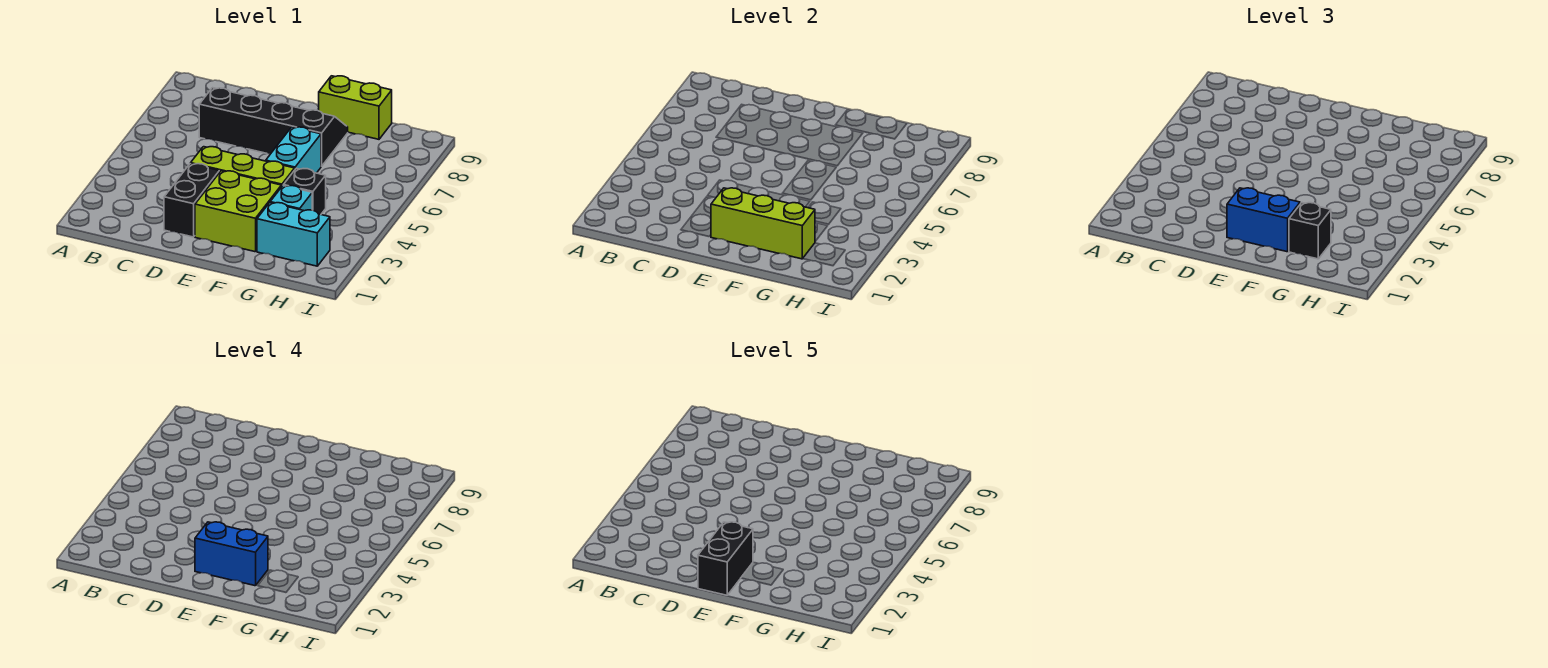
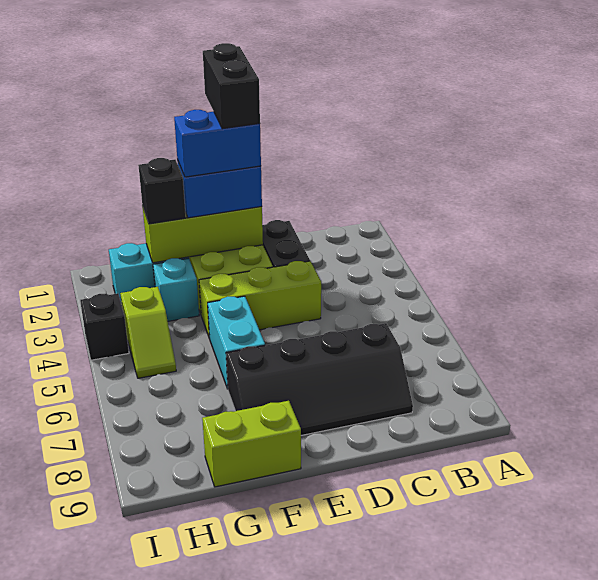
black 1x1 brick [283,168,326,214] -> black 1x1 brick moved to [80,293,129,360]
none -> lime 1x2 slope [120,287,176,378]

